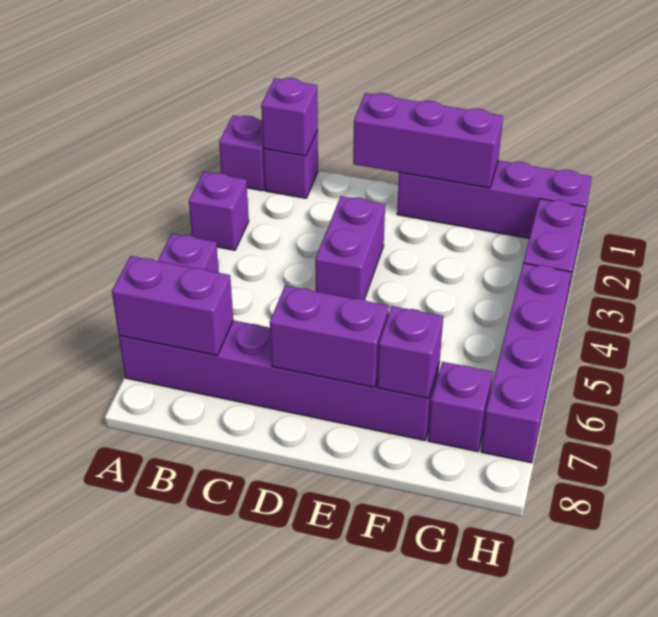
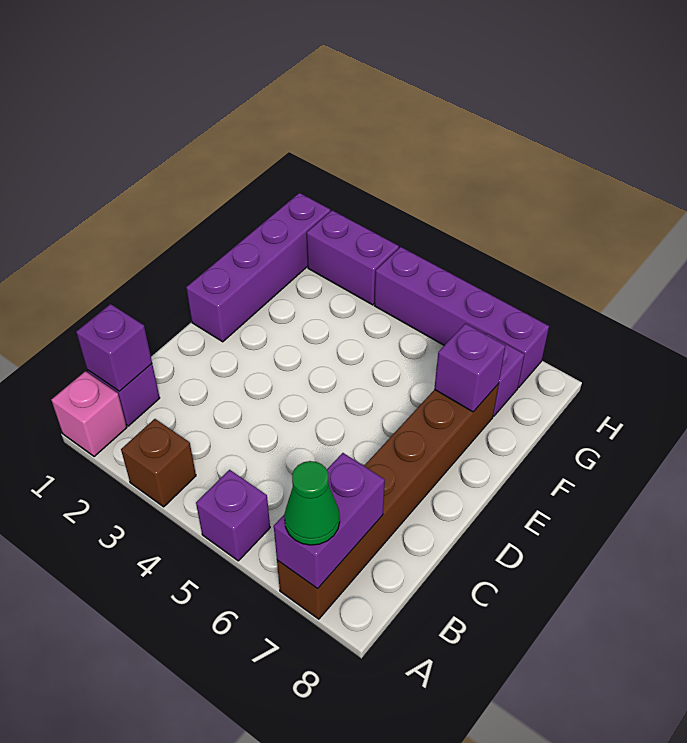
purple 1x1 brick [219,115,265,191] -> pink 1x1 brick [51,371,127,457]
purple 1x1 brick [189,172,249,250] -> brown 1x1 brick [121,419,196,507]
purple 1x6 brick [119,320,440,440] -> brown 1x6 brick [277,384,499,619]
none -> green 1x1 cone [284,461,340,545]
purple 1x3 brick [353,93,503,188] -> none
purple 1x2 brick [315,196,385,300] -> none
purple 1x2 brick [270,286,389,387] -> none

